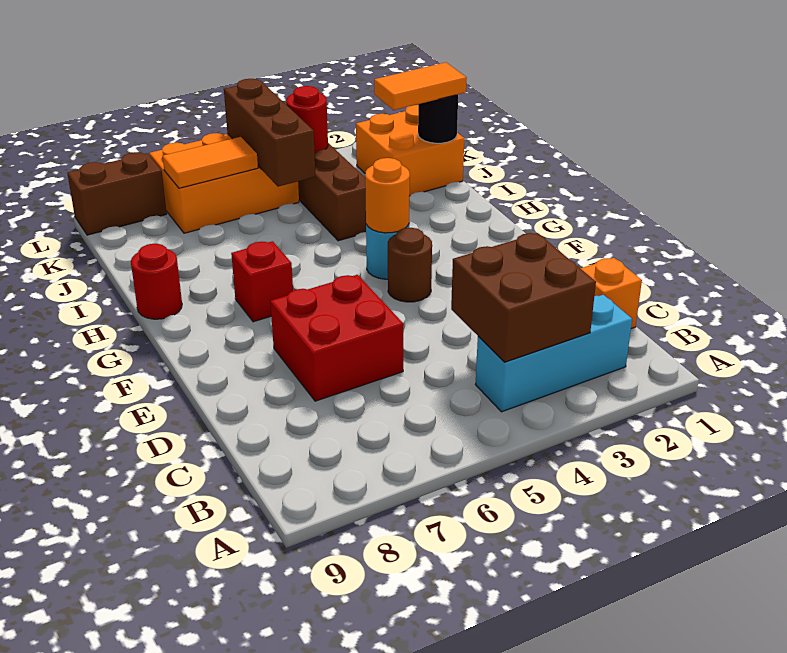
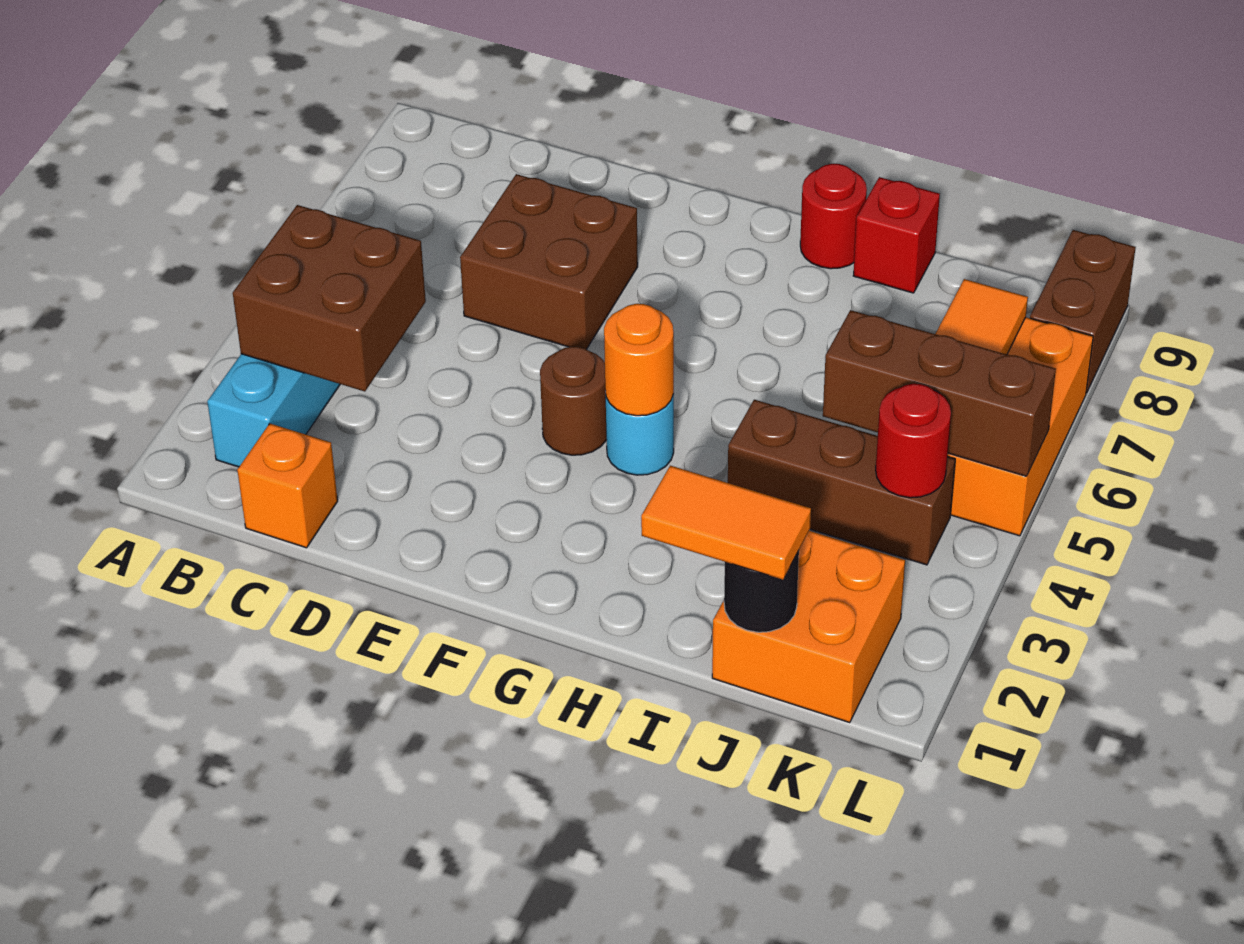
red 2x2 brick [270,275,404,401] -> brown 2x2 brick [460,174,638,349]
red 1x1 brick [231,241,293,322] -> red 1x1 brick moved to [853,177,940,293]
orange 1x2 tile [374,62,467,110] -> orange 1x2 tile turned to [641,466,811,580]

